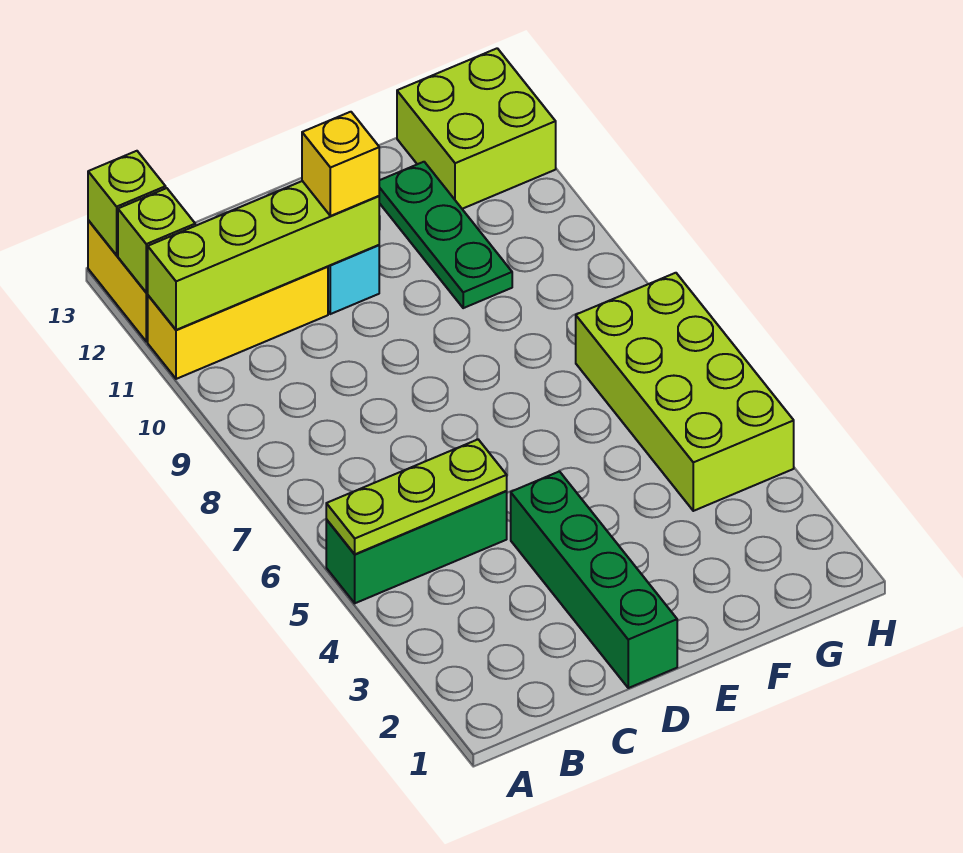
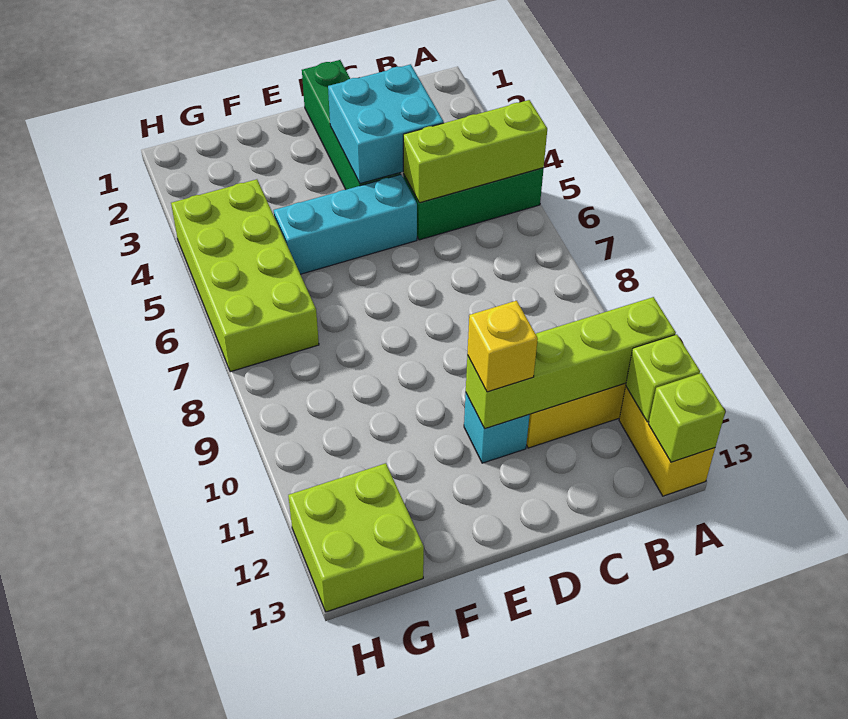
lime 1x3 plate [326,440,507,554] -> lime 1x3 brick [403,100,547,203]
none -> cyan 2x2 brick [328,64,444,184]
none -> cyan 1x3 brick [274,175,417,274]
green 1x3 plate [379,162,512,308] -> none

